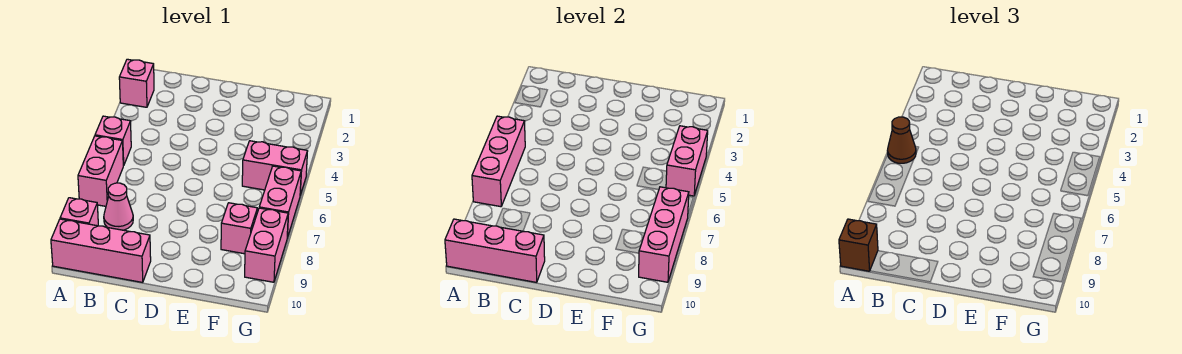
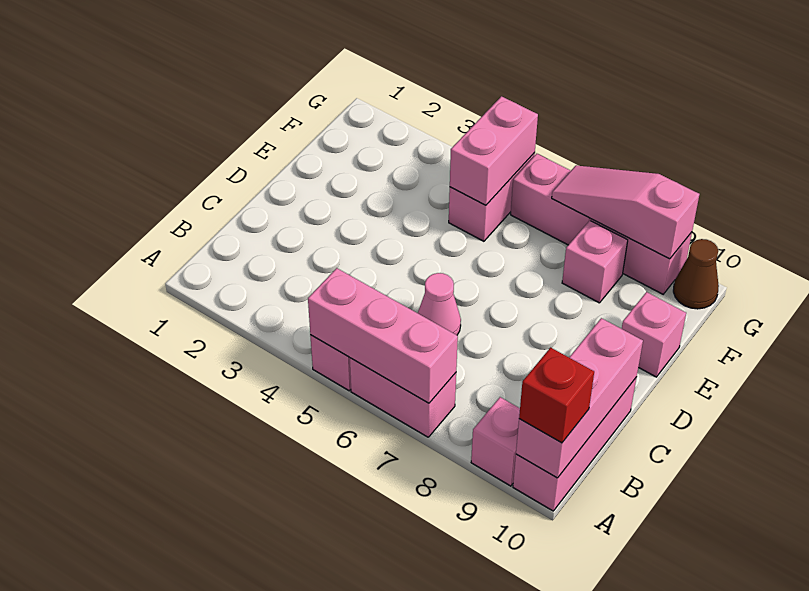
pink 1x1 brick [119,59,154,107] -> pink 1x1 brick moved to [622,292,686,377]
brown 1x1 cone [887,117,916,163] -> brown 1x1 cone moved to [673,239,719,309]
brown 1x1 brick [839,219,878,271] -> red 1x1 brick [519,348,594,443]
pink 1x1 cone [104,183,133,230] -> pink 1x1 cone moved to [418,273,461,335]
pink 1x2 brick [666,126,708,196] -> pink 1x2 brick turned to [450,96,538,205]
pink 1x3 brick [639,187,689,282] -> pink 1x3 slope [552,165,700,259]

